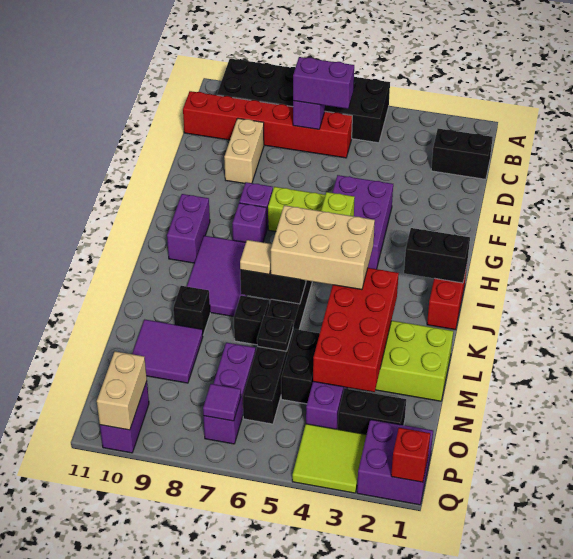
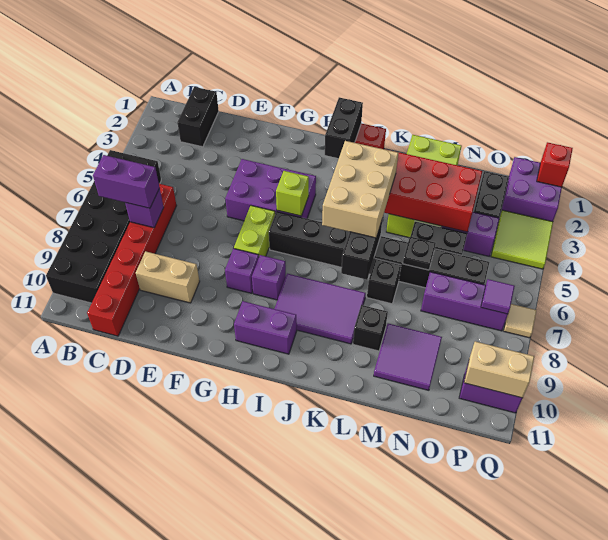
purple 1x2 brick [293,57,354,109] -> purple 1x2 brick turned to [93,155,160,208]
tan 1x1 tile [240,240,272,274] -> tan 1x1 tile moved to [504,304,536,338]

